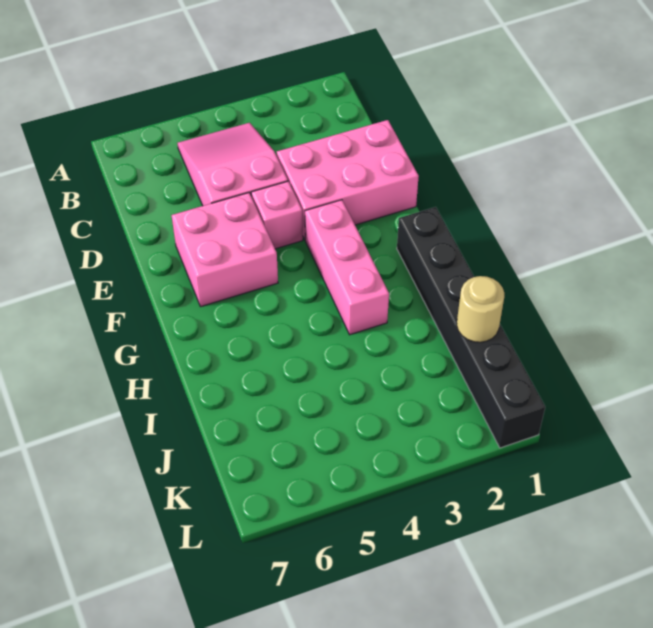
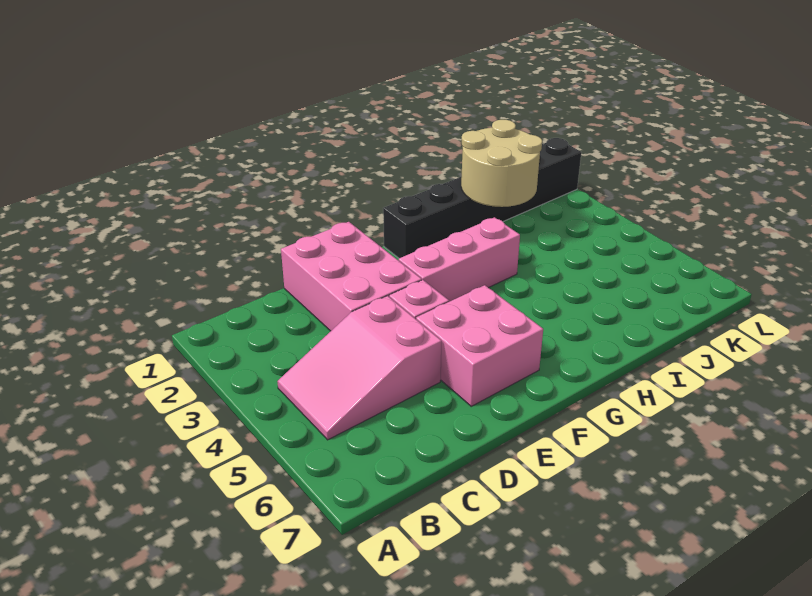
tan 1x1 round brick [457,276,504,342] -> tan 2x2 round brick [461,120,542,207]

